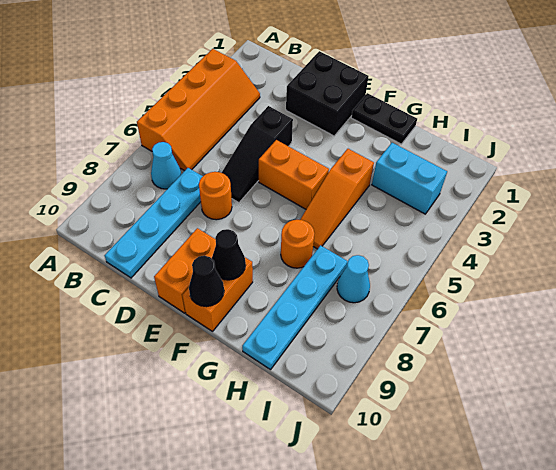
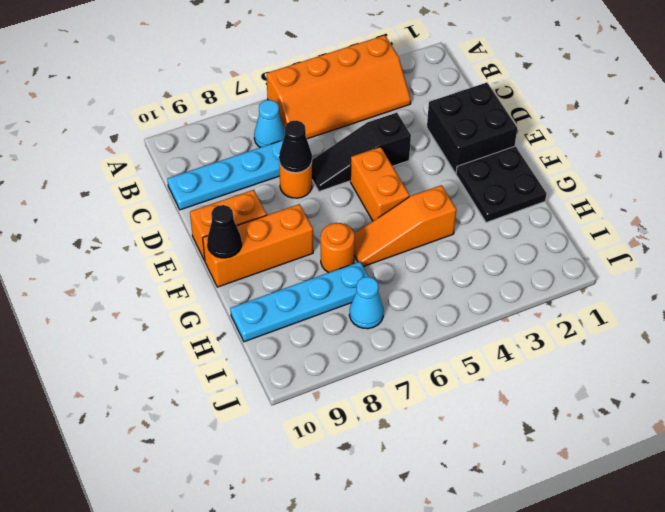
black 1x2 plate [351,93,417,144] -> black 2x2 plate [456,146,547,222]
orange 1x2 brick [182,258,253,331] -> orange 1x3 brick [203,204,313,287]
black 1x1 cone [212,229,246,280] -> black 1x1 cone moved to [279,120,312,173]
cyan 1x2 brick [372,143,447,214] -> none

